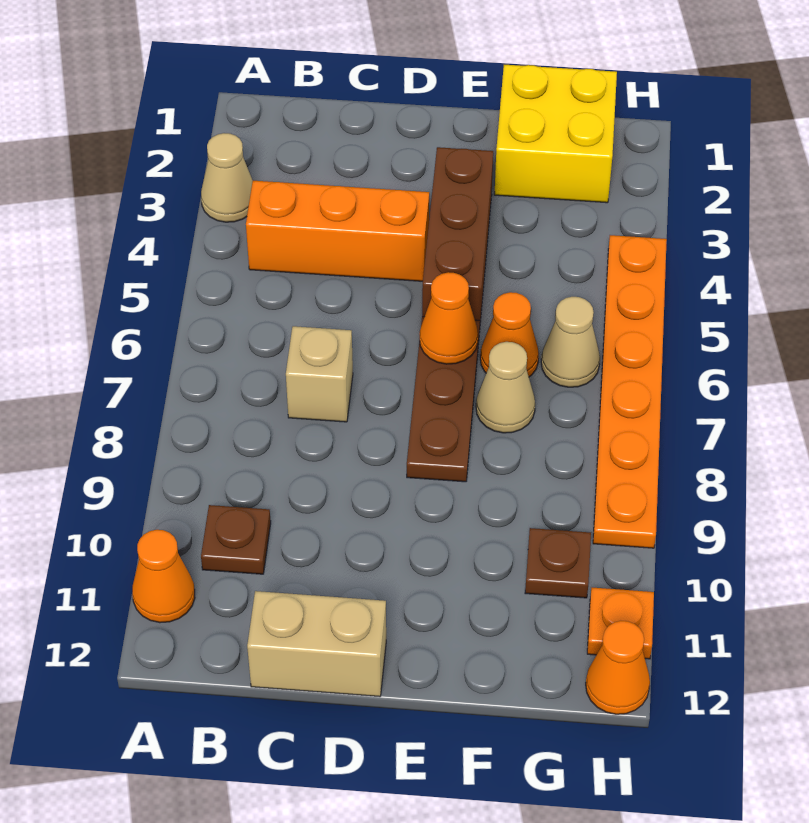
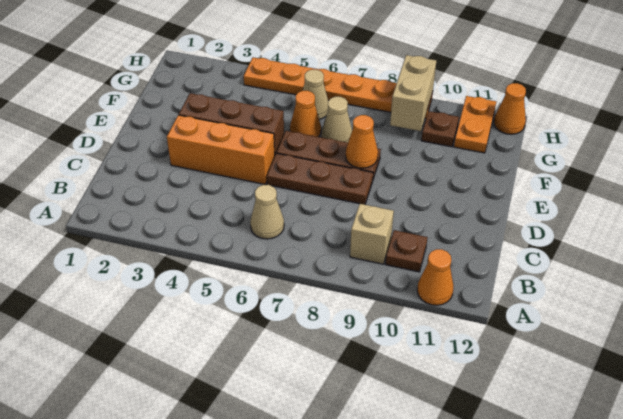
tan 1x1 cone [201,133,253,222] -> tan 1x1 cone moved to [250,185,284,239]
orange 1x3 brick [246,181,429,281] -> orange 1x3 brick turned to [167,115,275,185]
tan 1x1 brick [286,326,353,422] -> tan 1x1 brick moved to [350,204,394,264]
tan 1x2 brick [247,591,386,697] -> tan 1x2 brick moved to [390,55,436,131]
none -> brown 1x3 plate [267,153,373,205]
orange 1x1 cone [420,272,478,364] -> orange 1x1 cone moved to [345,115,378,168]
yellow 2x2 brick [494,65,617,203] -> none
orange 1x1 plate [587,588,654,659] -> orange 1x2 plate [454,96,496,153]

